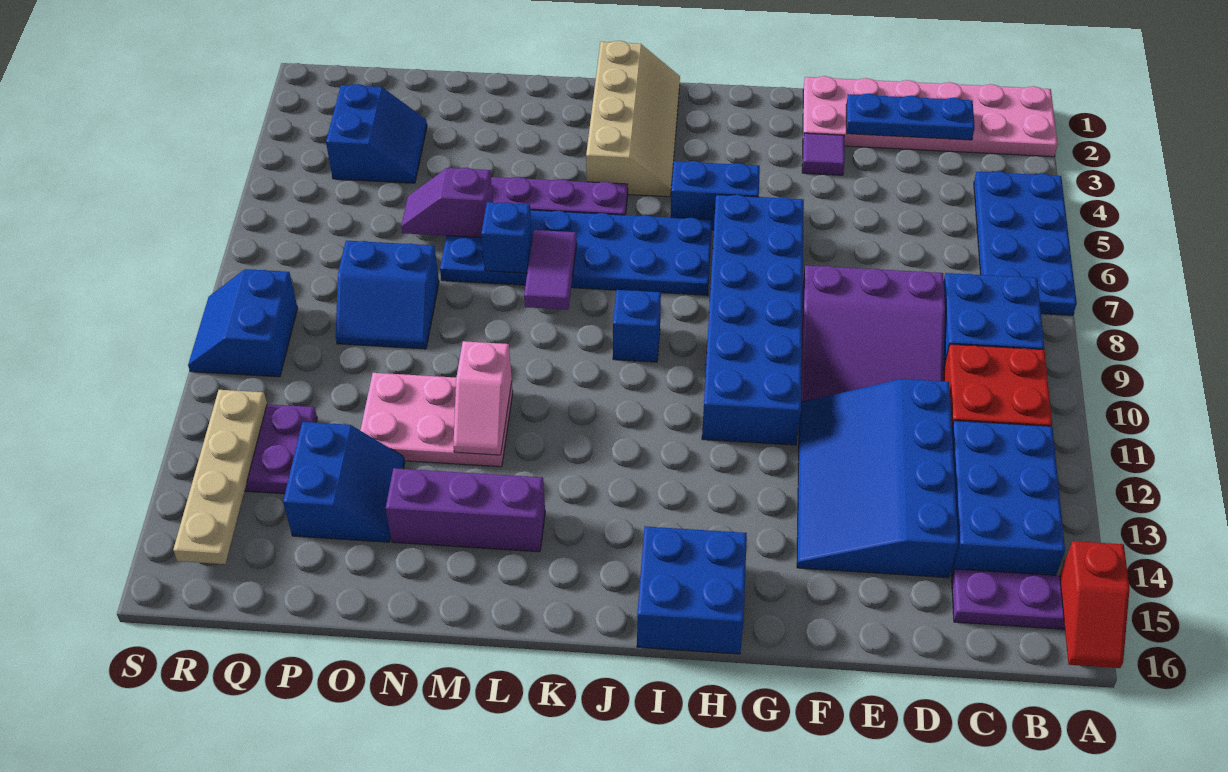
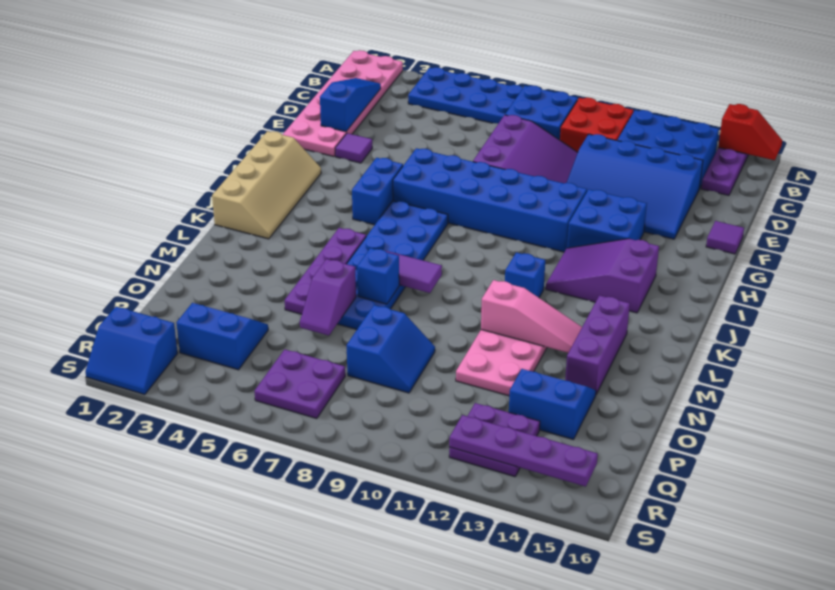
blue 1x3 plate [846,93,975,140] -> blue 1x3 slope [320,78,381,132]
none -> purple 1x1 tile [706,221,744,254]
blue 2x2 brick [637,527,747,654] -> blue 2x2 brick moved to [567,189,647,248]
none -> purple 2x3 slope [546,239,659,313]
tan 2x4 slope [586,41,680,197] -> tan 2x4 slope turned to [212,131,321,239]
blue 1x1 brick [613,290,661,362] -> blue 1x1 brick moved to [505,252,545,297]
pink 1x2 slope [453,341,512,455] -> pink 1x3 slope [481,280,582,353]
none -> purple 2x2 plate [255,349,345,418]
blue 2x2 slope [188,269,298,377] -> blue 2x2 slope moved to [85,307,178,395]
tan 1x4 plate [173,390,267,564] -> purple 1x4 plate [449,415,598,487]

